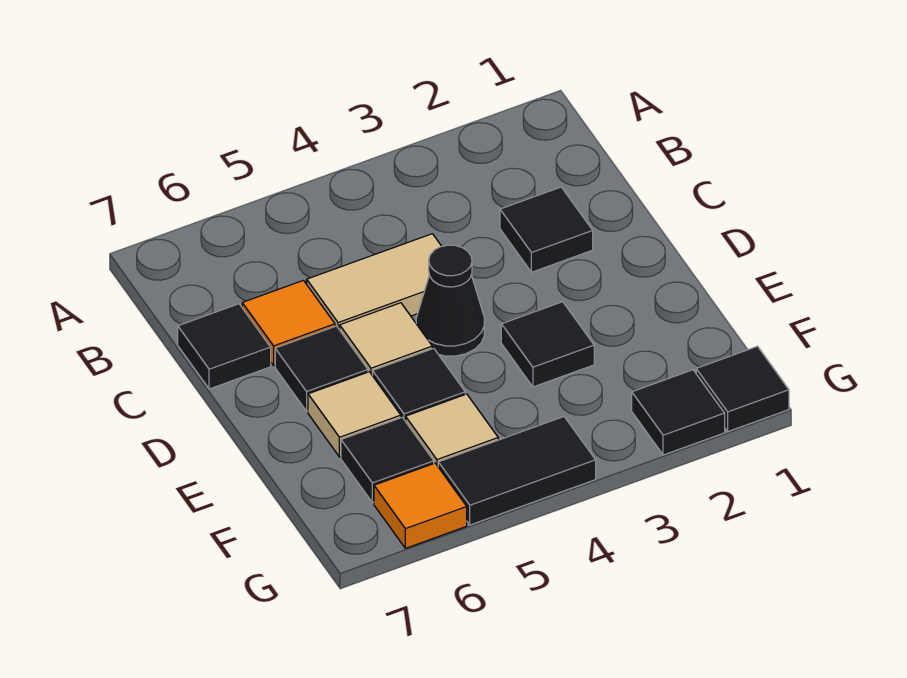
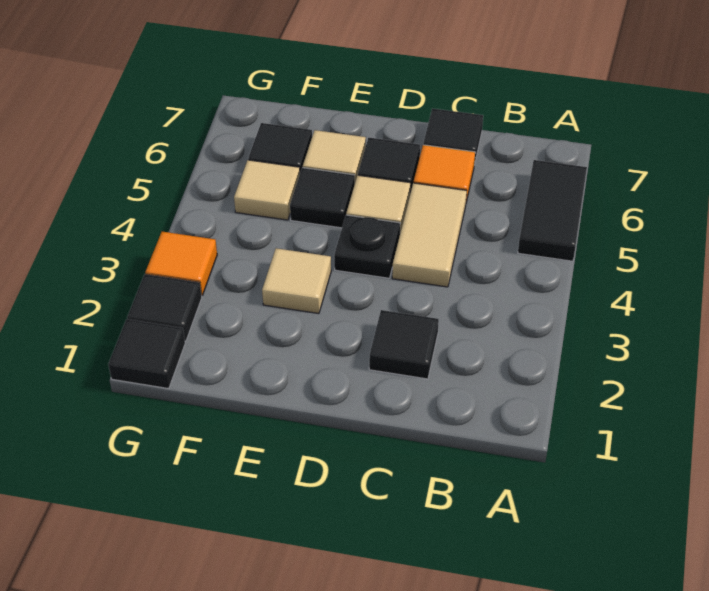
black 1x1 cone [416,245,484,356] -> black 1x1 plate [334,215,400,278]
black 1x1 tile [501,302,594,387] -> tan 1x1 tile [262,248,331,314]
black 1x2 tile [438,417,596,525] -> black 1x2 tile moved to [518,160,587,261]
orange 1x1 tile [374,463,467,548] -> orange 1x1 tile moved to [145,232,217,296]

